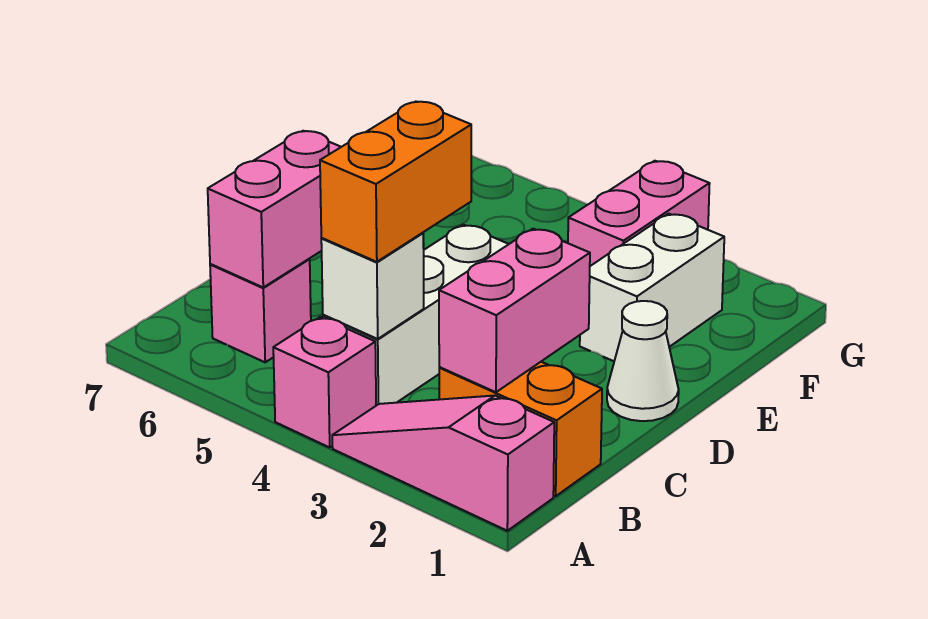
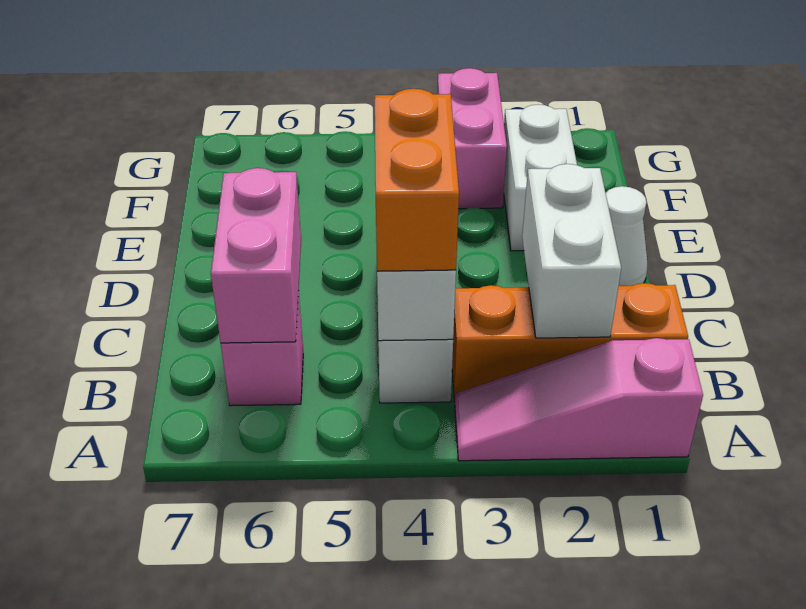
pink 1x1 brick [273,317,376,447] -> none
orange 1x2 brick [439,362,602,496] -> orange 1x3 brick [452,283,688,402]
pink 1x2 brick [439,229,590,392] -> white 1x2 brick [522,164,621,338]

